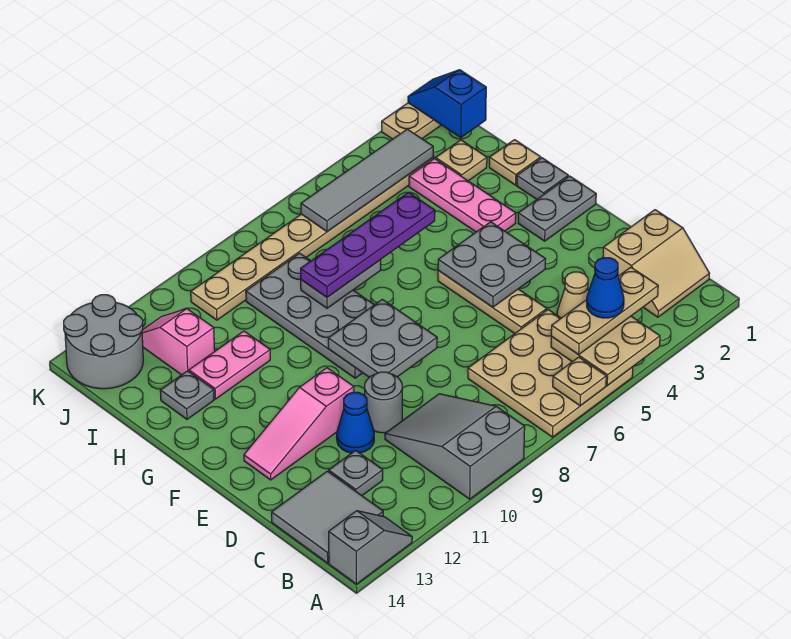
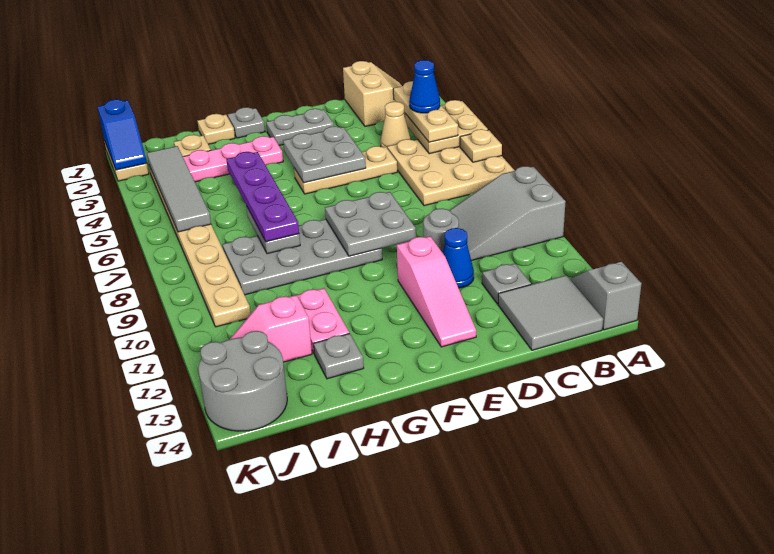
grey 1x2 plate [518,176,596,241] -> grey 1x2 plate turned to [266,109,334,145]
blue 1x2 slope [408,70,486,138] -> blue 1x2 slope turned to [98,99,147,170]

